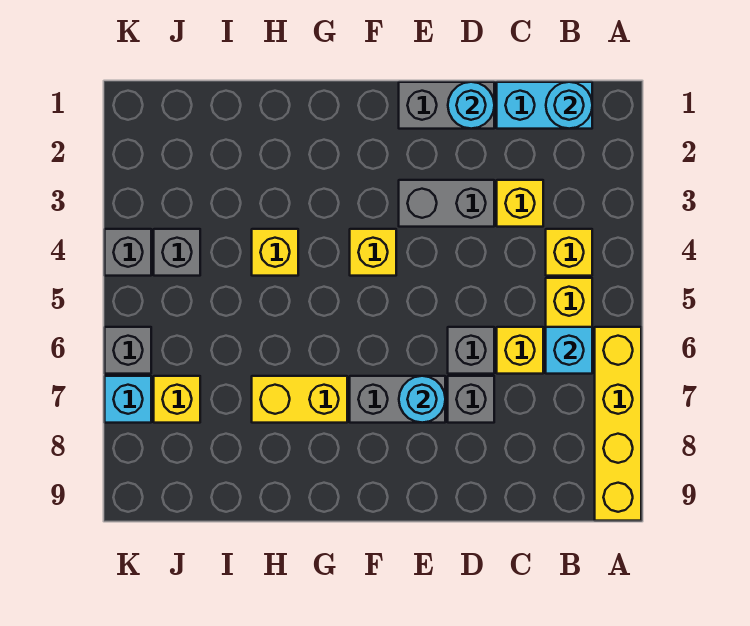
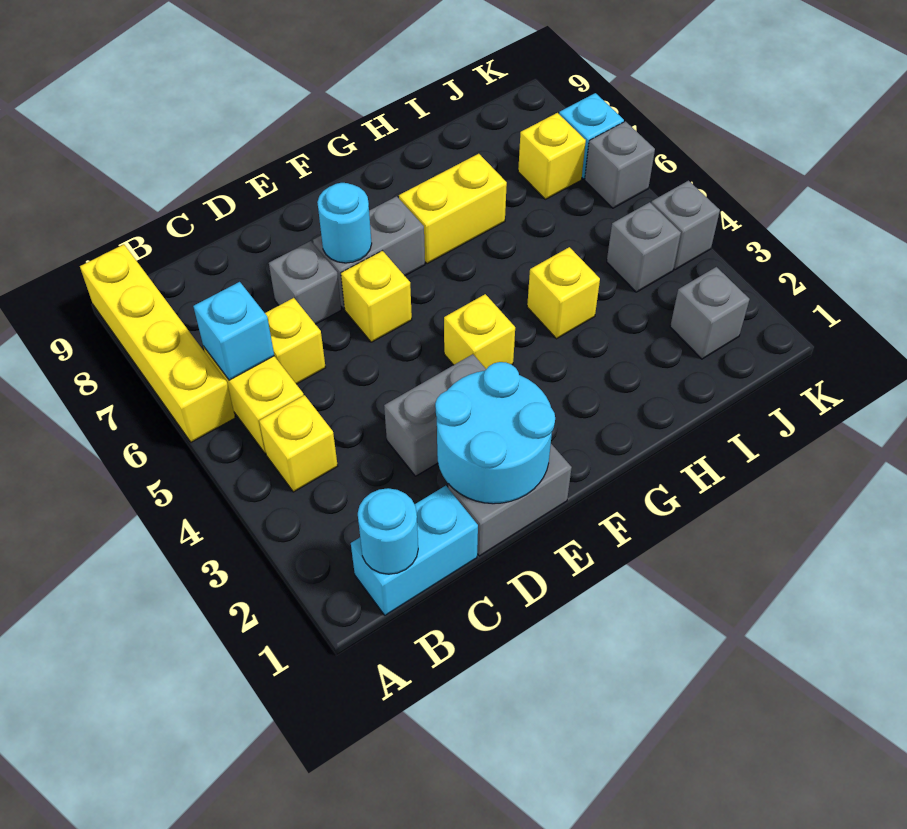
yellow 1x1 brick [497,180,543,227] -> yellow 1x1 brick moved to [341,251,412,342]
cyan 1x1 round brick [448,82,494,129] -> cyan 2x2 round brick [435,362,555,504]
grey 1x1 brick [448,327,494,374] -> grey 1x1 brick moved to [670,267,750,359]

